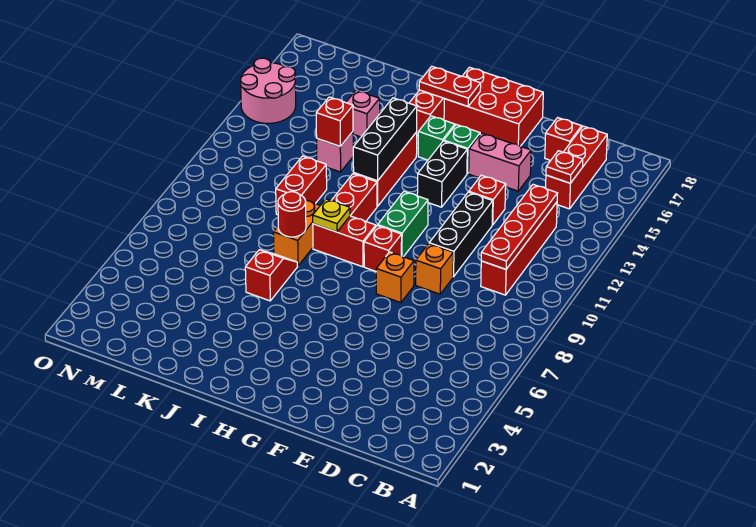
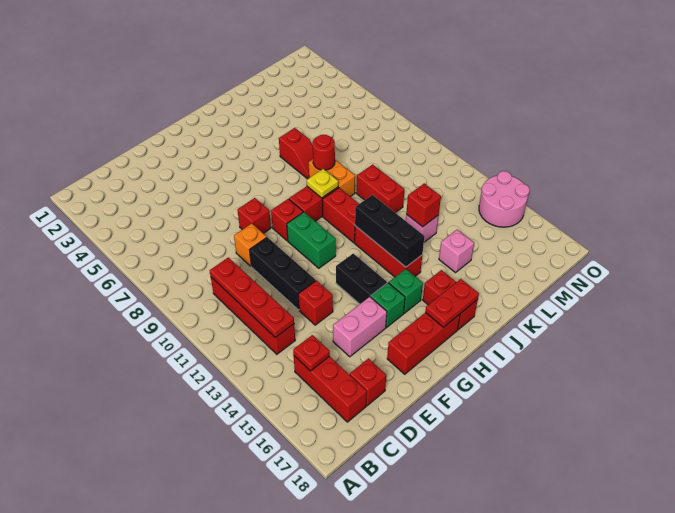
orange 1x1 brick [376,252,414,303] -> red 1x1 brick [238,198,271,233]
red 2x3 brick [444,67,543,146] -> red 1x3 brick [387,312,460,374]

